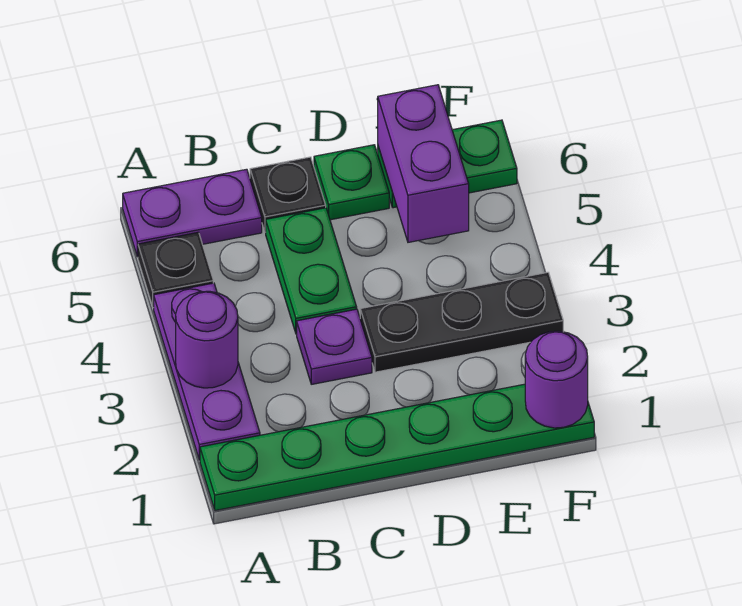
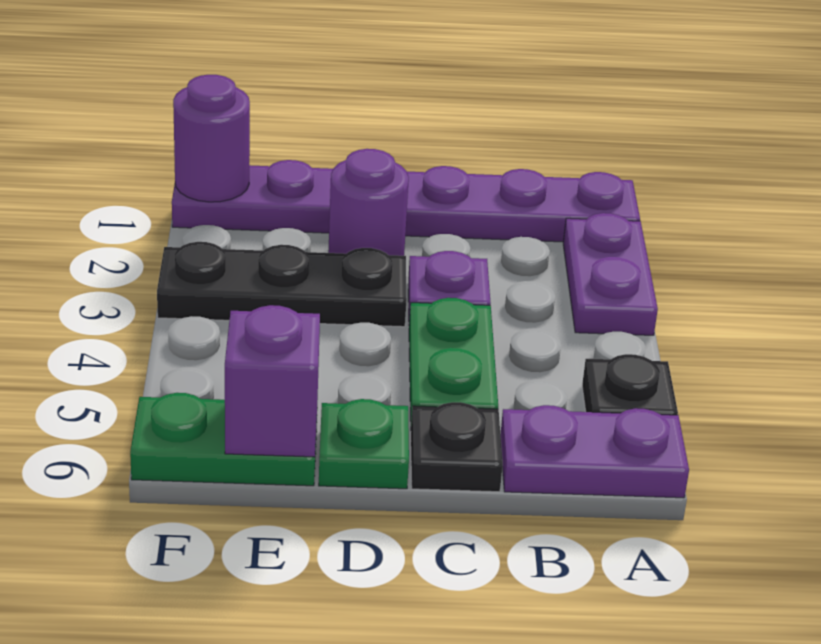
green 1x6 plate [200,384,594,511] -> purple 1x6 plate [172,160,640,242]
purple 1x3 plate [154,283,260,460] -> purple 1x2 plate [563,213,658,335]
purple 1x1 round brick [176,291,238,388] -> purple 1x1 round brick moved to [328,149,409,256]
purple 1x2 brick [378,85,469,242] -> purple 1x1 brick [225,305,320,457]

